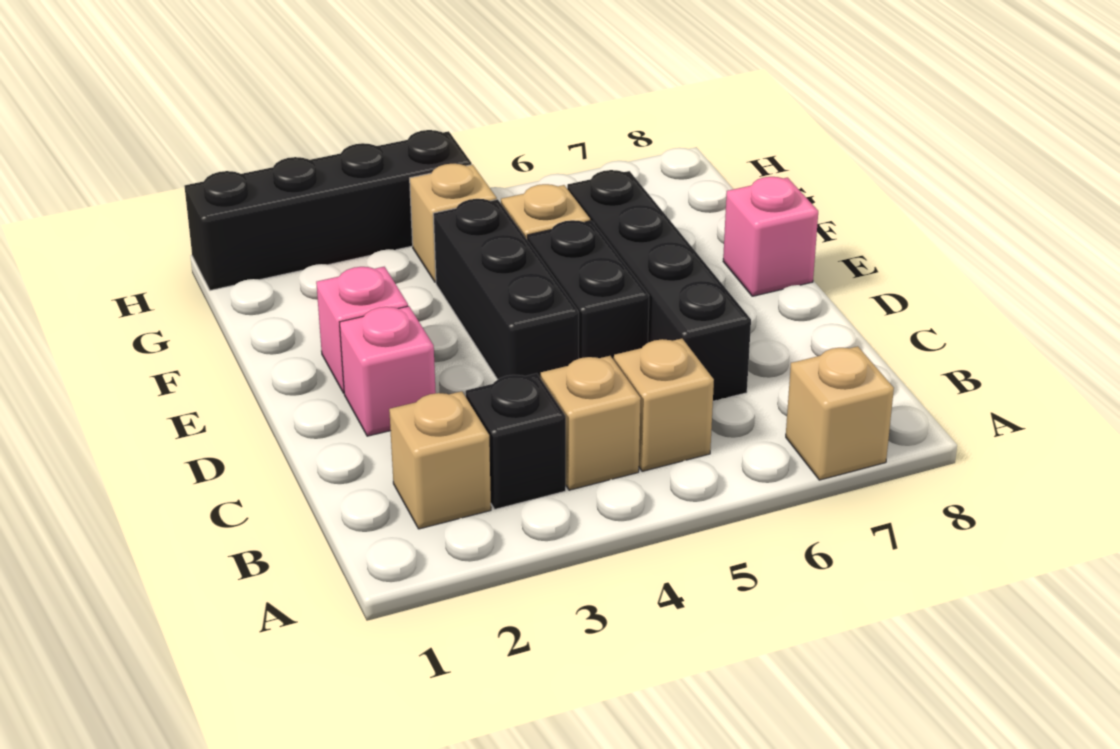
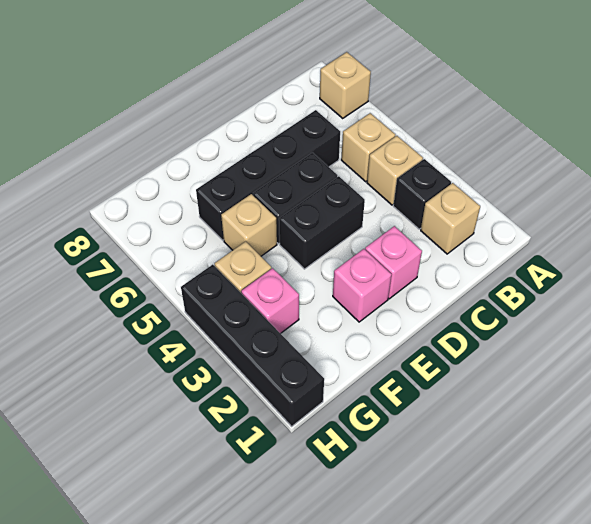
black 1x3 brick [433,199,579,379] -> black 1x2 brick [279,176,365,269]
pink 1x1 brick [723,177,818,296] -> pink 1x1 brick moved to [241,268,299,334]

